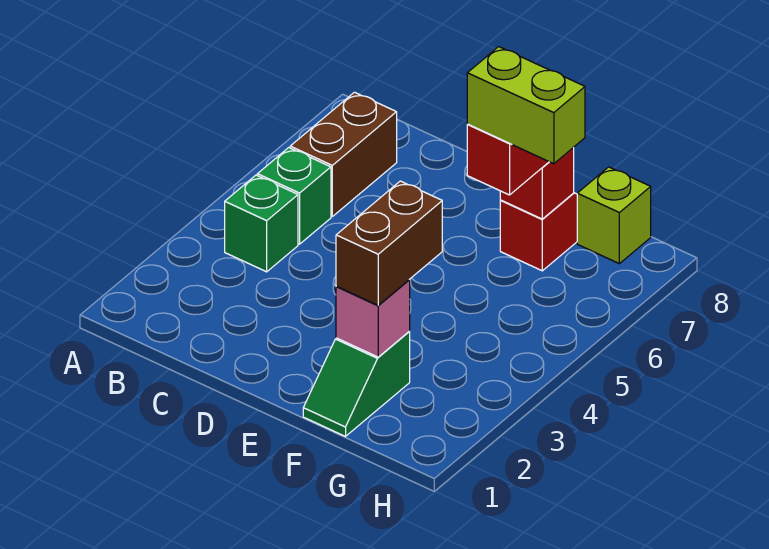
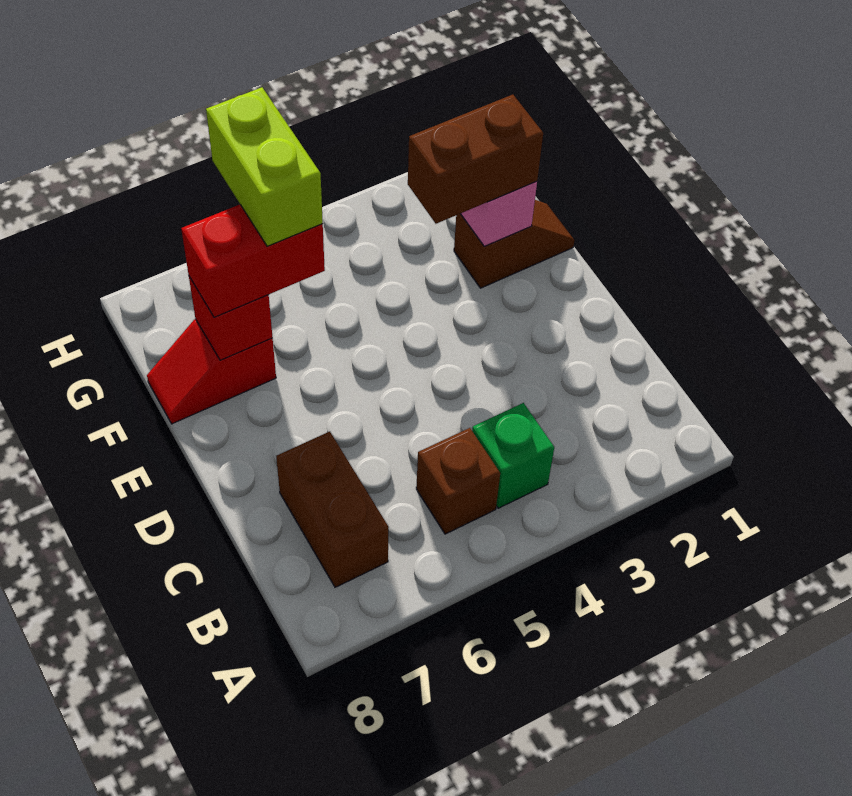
green 1x1 brick [257,148,331,244] -> brown 1x1 brick [416,428,500,534]
brown 1x2 brick [290,92,397,216] -> brown 1x2 brick turned to [276,432,389,587]
green 1x2 slope [303,332,410,436] -> brown 1x2 slope [454,200,575,288]
lime 1x1 brick [577,167,651,264] -> none

